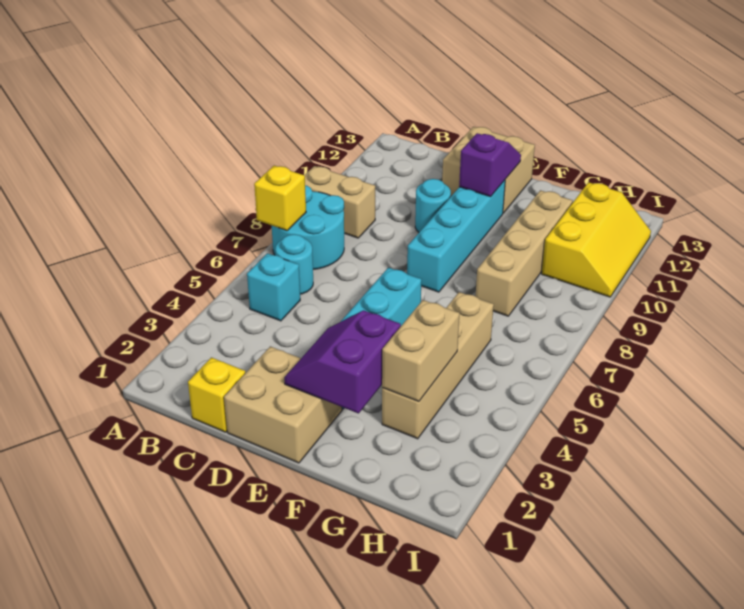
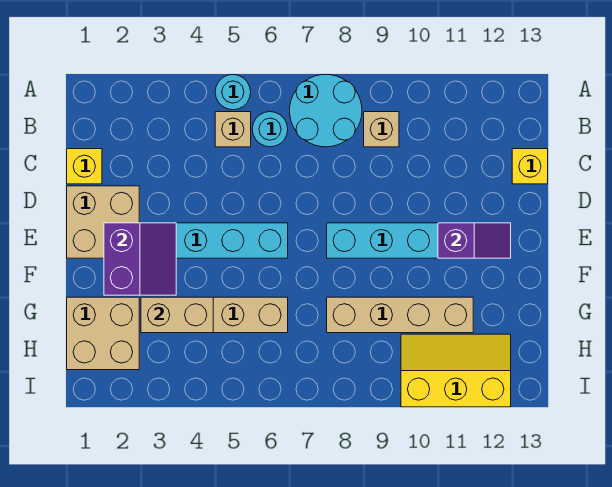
yellow 1x1 brick [254,166,306,231] -> yellow 1x1 brick moved to [512,149,548,184]
tan 1x2 brick [305,166,375,238] -> tan 1x1 brick [364,112,399,147]
cyan 1x1 brick [247,253,300,321] -> tan 1x1 brick [215,112,251,147]
cyan 1x1 round brick [415,179,451,232] -> cyan 1x1 round brick moved to [215,75,251,110]
tan 2x2 brick [442,127,535,213] -> tan 2x2 brick moved to [67,297,139,370]
purple 2x2 slope [284,310,401,413] -> purple 2x2 slope turned to [104,223,176,295]
yellow 2x3 slope [542,182,651,297] -> yellow 2x3 slope turned to [401,334,511,407]

